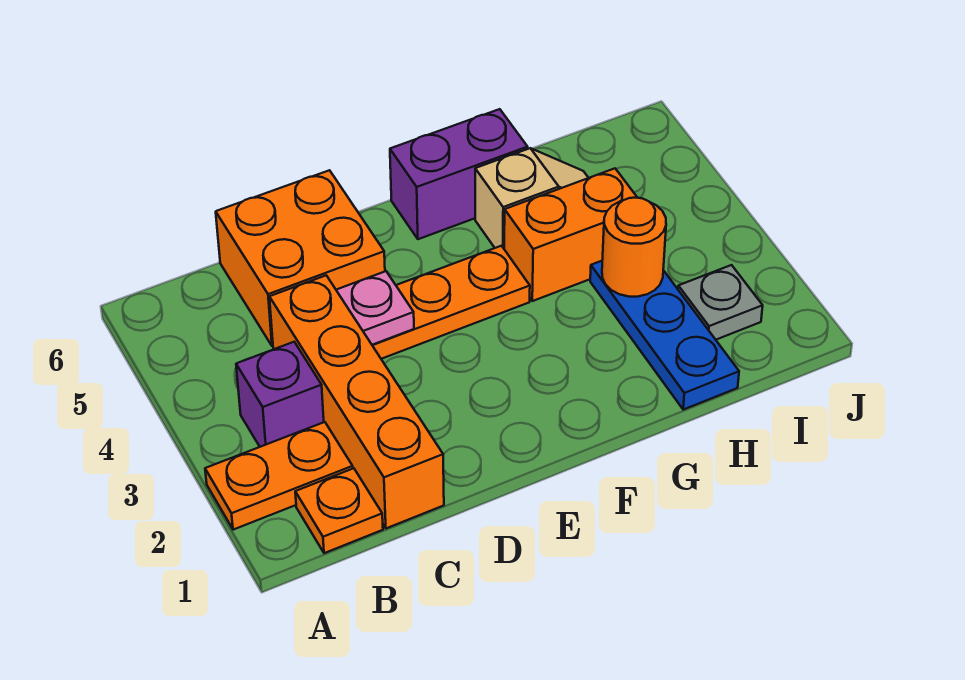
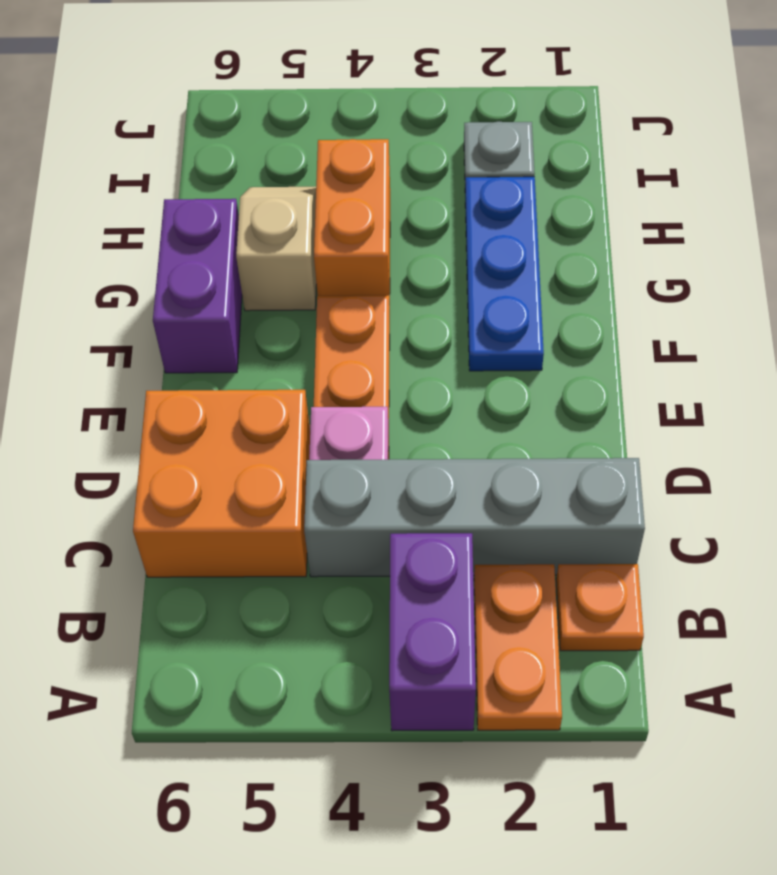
purple 1x1 brick [236,342,324,447] -> purple 1x2 brick [389,533,476,731]
orange 1x4 brick [269,275,444,528] -> grey 1x4 brick [304,458,645,577]
blue 1x3 plate [590,261,739,409] -> blue 1x3 plate turned to [465,177,544,371]
orange 1x1 round brick [602,198,666,297] -> none

